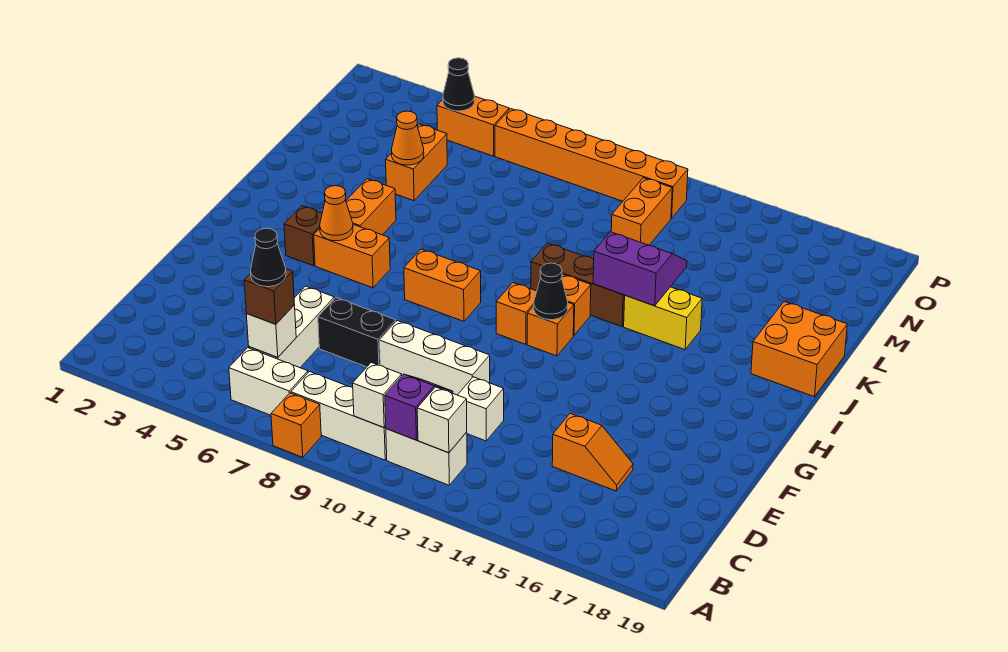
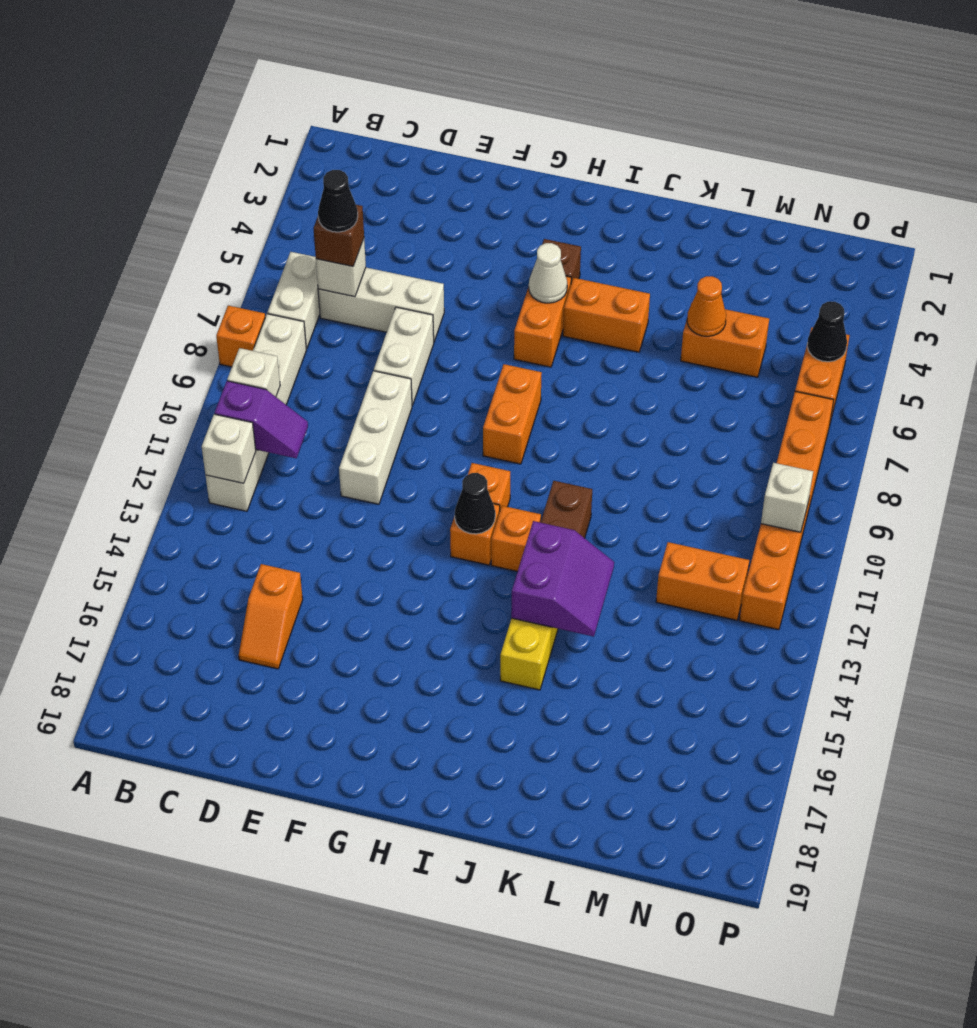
white 1x1 brick [458,377,504,441] -> white 1x1 brick moved to [761,463,813,532]
black 1x2 brick [318,298,396,367] -> white 1x2 brick [374,307,434,406]
orange 1x1 cone [320,186,353,241] -> white 1x1 cone [529,243,567,303]
orange 2x2 brick [751,302,847,397] -> none

